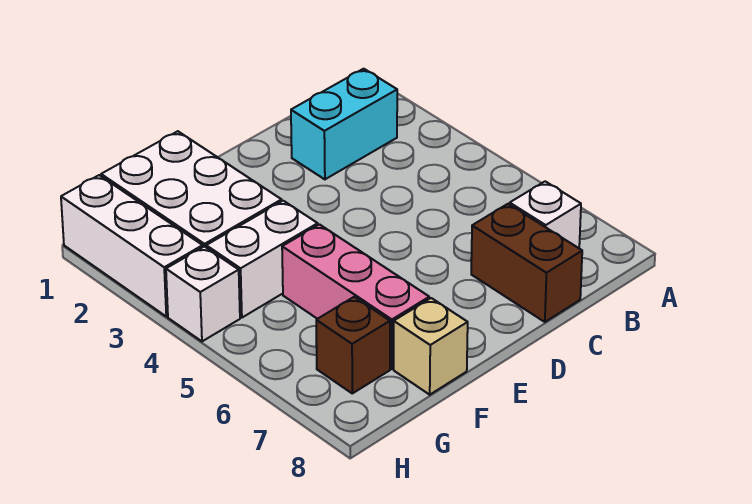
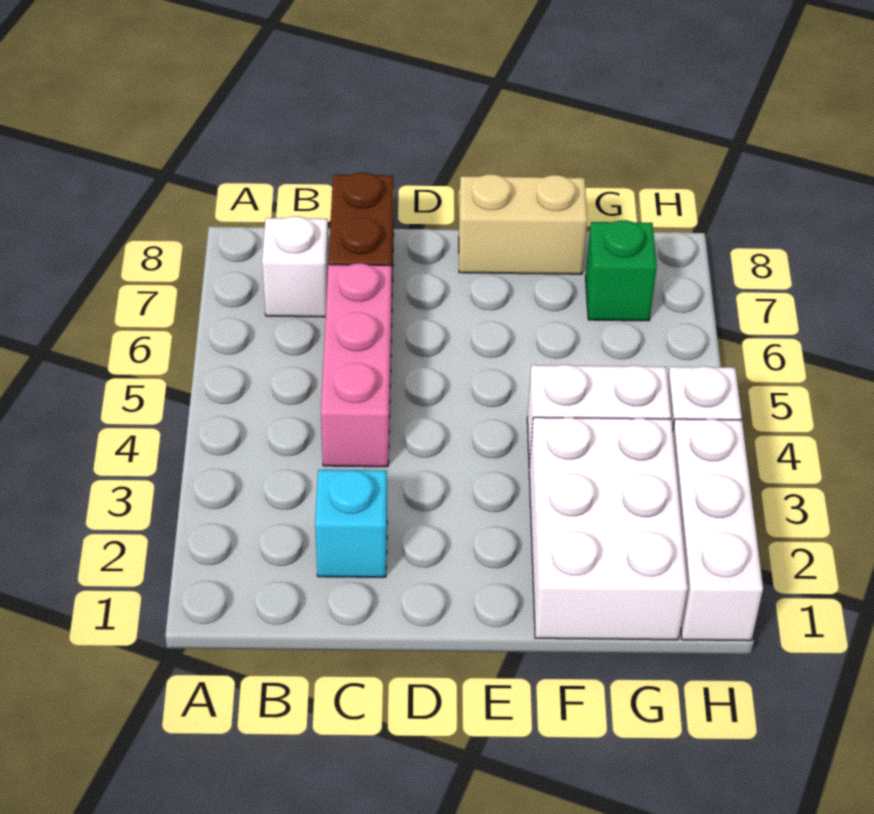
cyan 1x2 brick [291,69,397,179] -> cyan 1x1 brick [315,470,387,577]
pink 1x3 brick [282,224,429,369] -> pink 1x3 brick moved to [321,263,392,467]
tan 1x1 brick [394,298,468,395] -> tan 1x2 brick [459,174,587,274]
brown 1x1 brick [316,297,390,393] -> green 1x1 brick [585,220,657,321]

